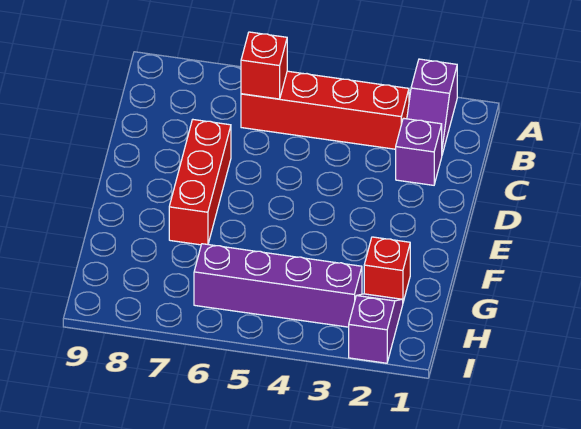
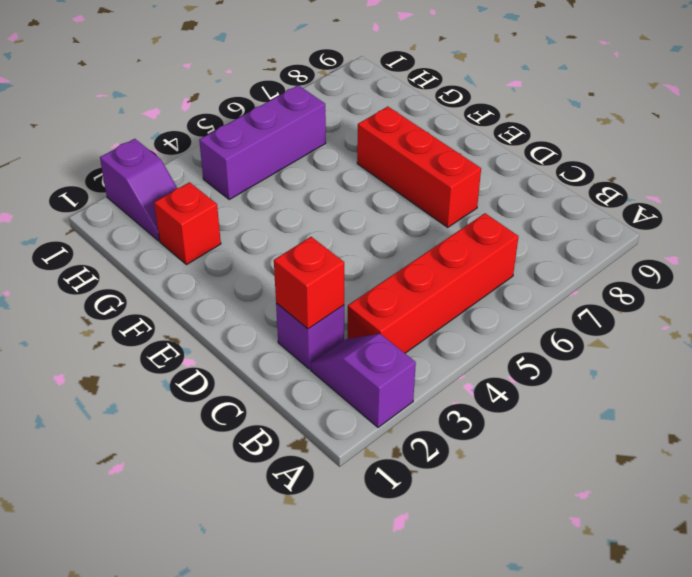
red 1x1 brick [241,32,287,99] -> red 1x1 brick moved to [274,237,344,329]
purple 1x4 brick [194,244,362,327] -> purple 1x3 brick [199,85,326,199]

